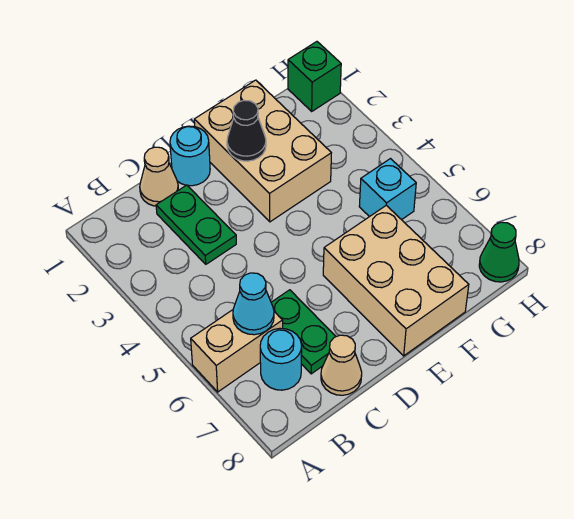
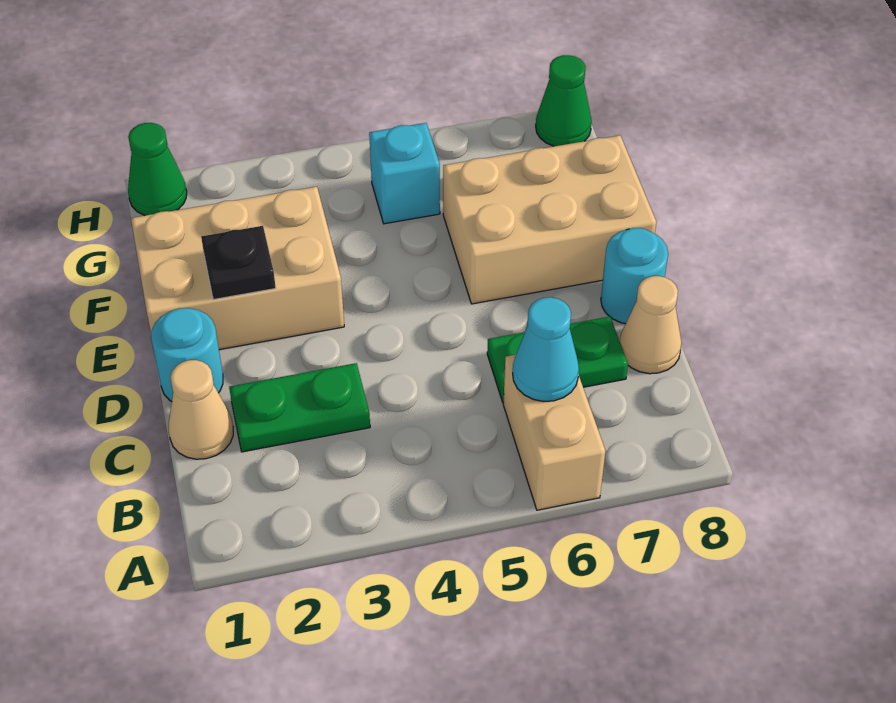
cyan 1x1 round brick [260,328,302,390] -> cyan 1x1 round brick moved to [601,228,668,324]
black 1x1 cone [227,100,266,161] -> black 1x1 plate [201,226,276,300]
green 1x1 brick [288,42,341,111] -> green 1x1 cone [128,123,187,215]

